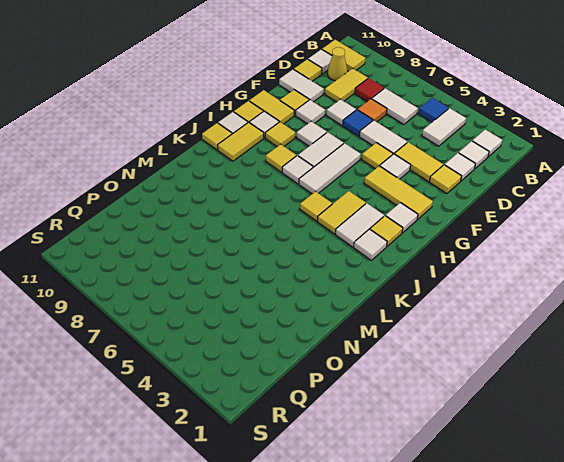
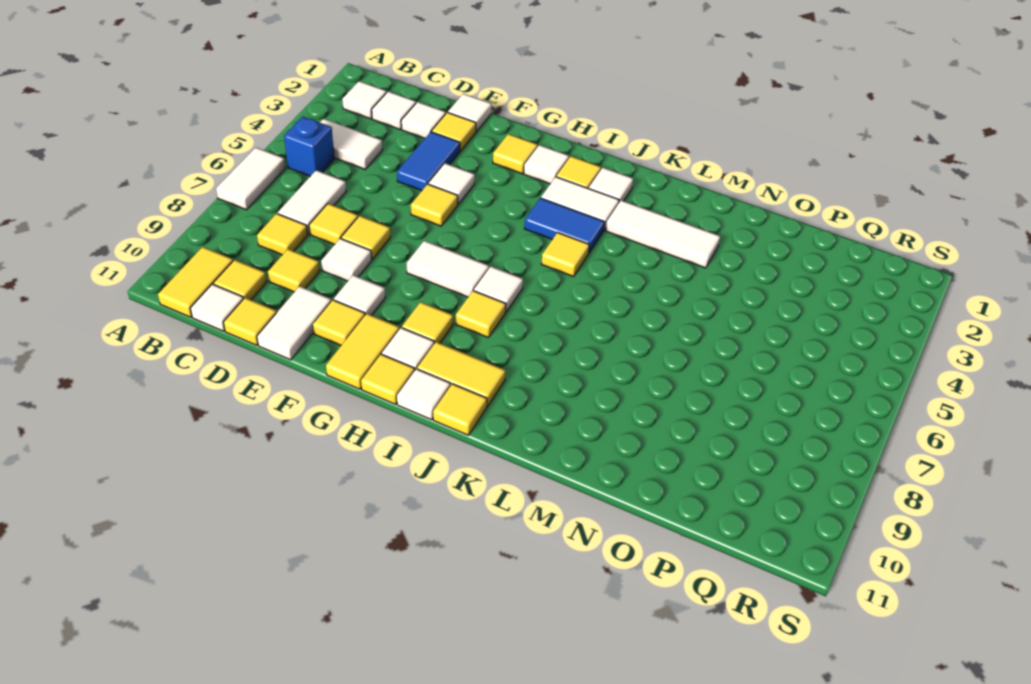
blue 1x1 tile [419,98,449,122] -> blue 1x1 brick [284,117,334,176]
red 1x1 tile [355,78,384,101] -> yellow 1x1 tile [257,214,308,255]
yellow 1x2 tile [325,68,368,102] -> yellow 1x1 tile [268,249,320,292]
yellow 1x1 cone [327,47,347,81] -> yellow 1x1 tile [213,260,267,300]
orange 1x1 tile [358,99,387,122] -> yellow 1x1 tile [309,204,358,245]
yellow 1x2 tile [394,142,443,182] -> blue 1x2 tile [397,132,460,191]
white 1x2 tile [359,120,407,154] -> white 1x2 tile moved to [216,147,285,210]
blue 1x1 tile [343,110,373,136] -> yellow 1x1 tile [341,216,390,259]
yellow 1x3 tile [364,166,433,219] -> yellow 1x1 tile [493,134,538,174]
white 1x3 tile [299,143,361,194] -> white 1x3 tile moved to [606,200,720,268]
white 1x1 tile [297,121,327,146] -> white 1x1 tile moved to [448,94,492,132]
yellow 1x2 tile [318,191,366,234] -> blue 1x2 tile [524,198,605,253]

